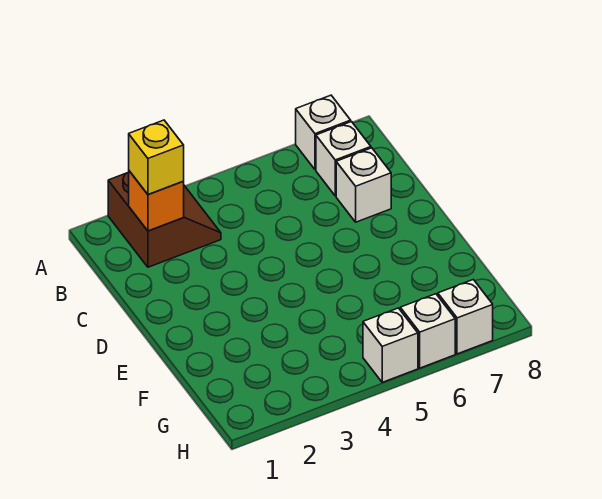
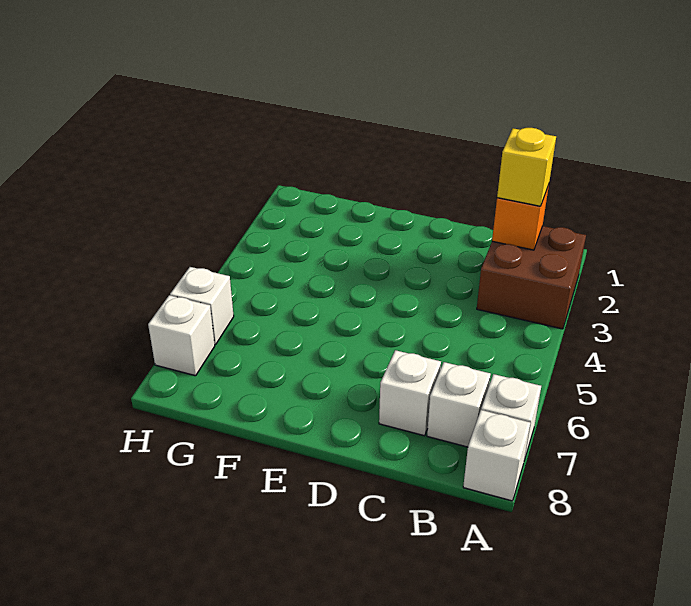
brown 2x2 slope [108,172,221,267] -> brown 2x2 brick [477,226,586,329]
white 1x1 brick [363,308,418,382] -> white 1x1 brick moved to [463,410,530,501]

